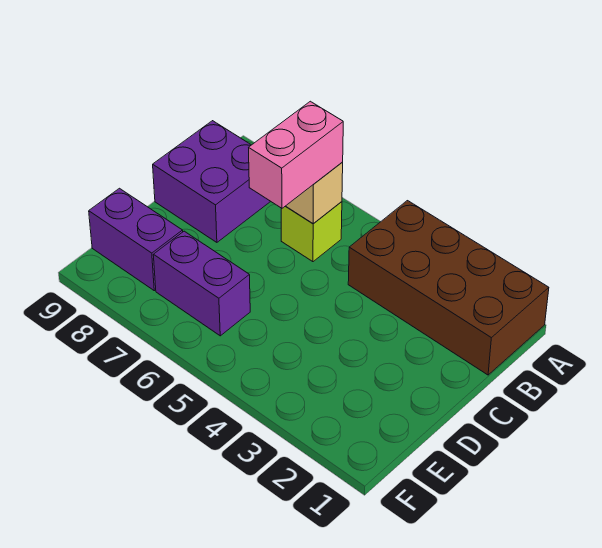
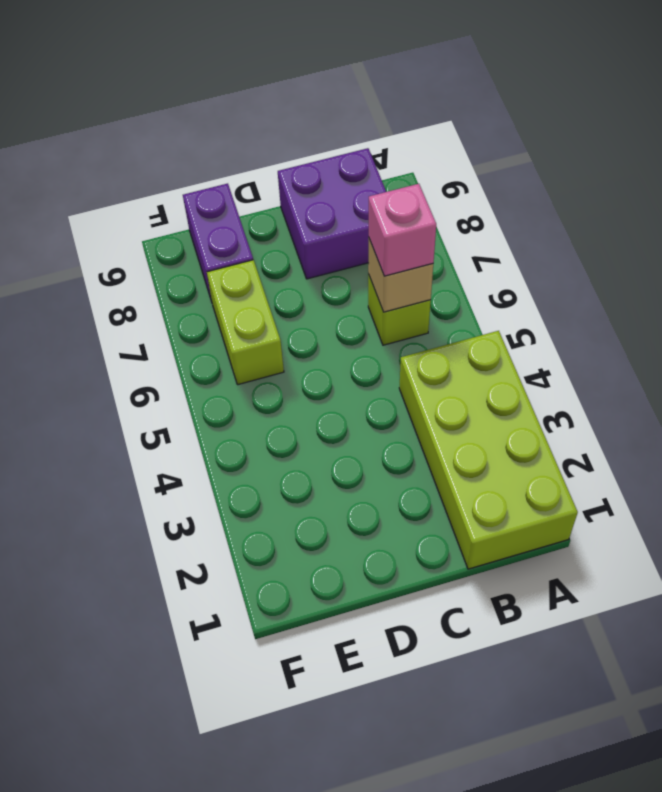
brown 2x4 brick [348,201,549,375] -> lime 2x4 brick [399,331,578,569]
pink 1x2 brick [249,101,343,208] -> pink 1x1 brick [369,184,436,276]
purple 1x2 brick [153,231,250,336] -> lime 1x2 brick [207,260,284,385]

